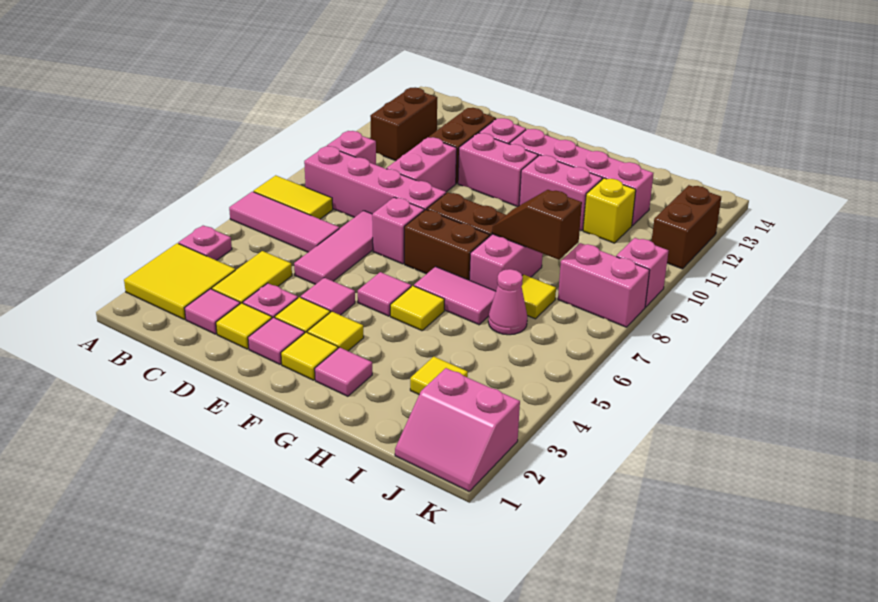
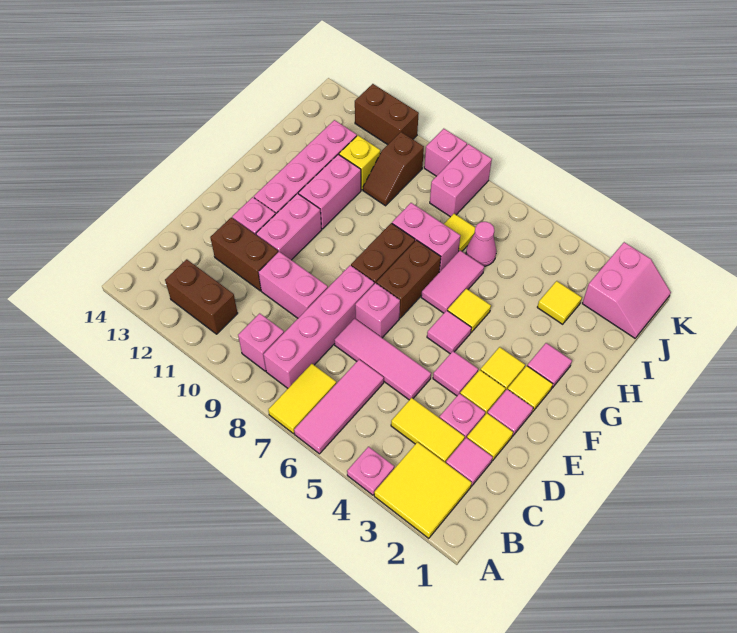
brown 1x2 slope [492,190,582,260] -> brown 1x2 slope moved to [363,132,424,206]

